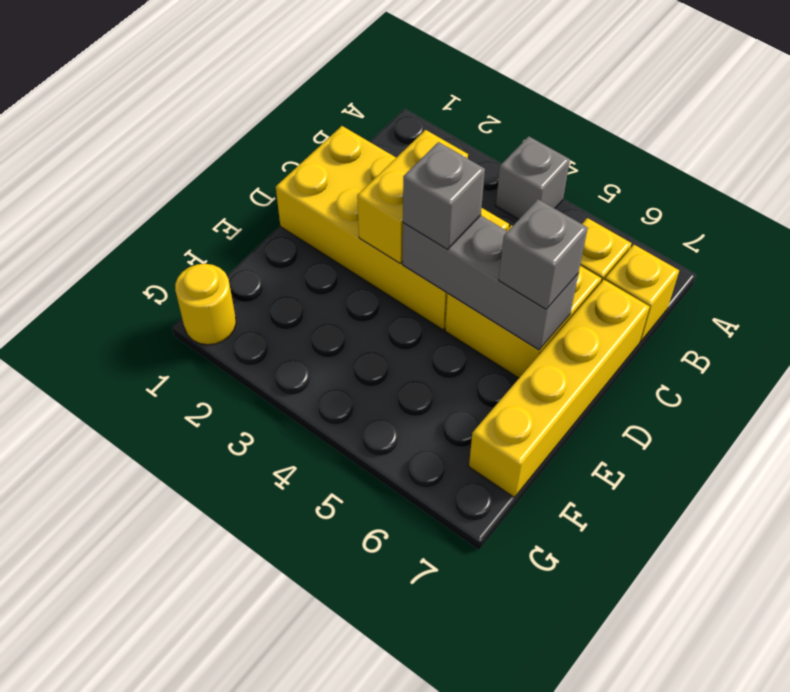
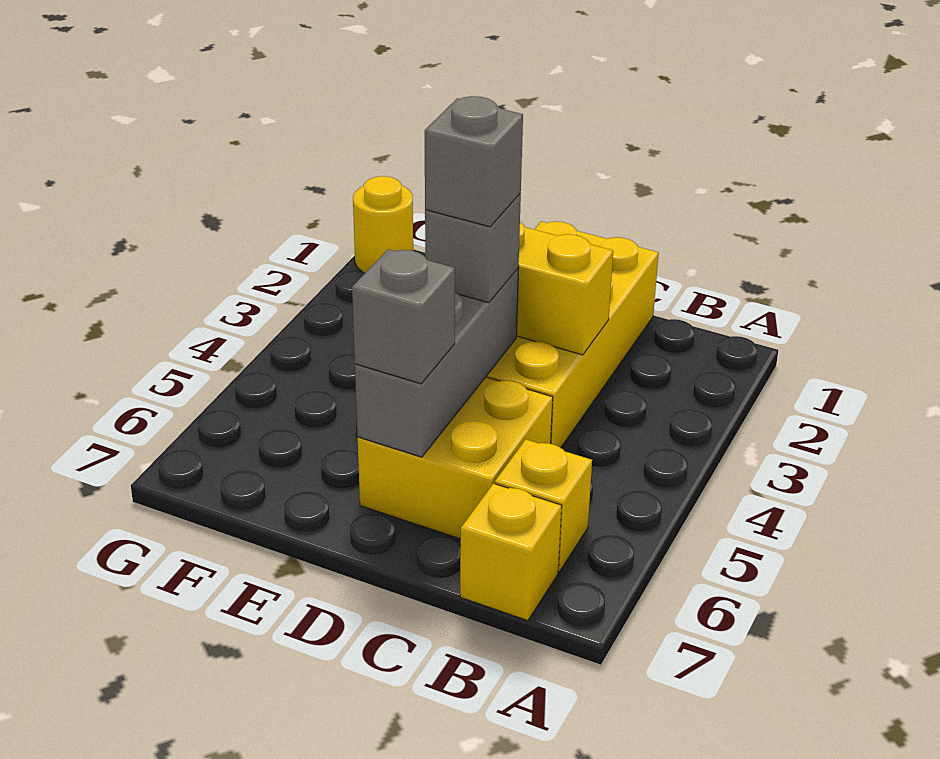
grey 1x1 brick [496,136,570,219] -> grey 1x1 brick moved to [425,96,523,227]
yellow 1x4 brick [469,280,650,497] -> none

